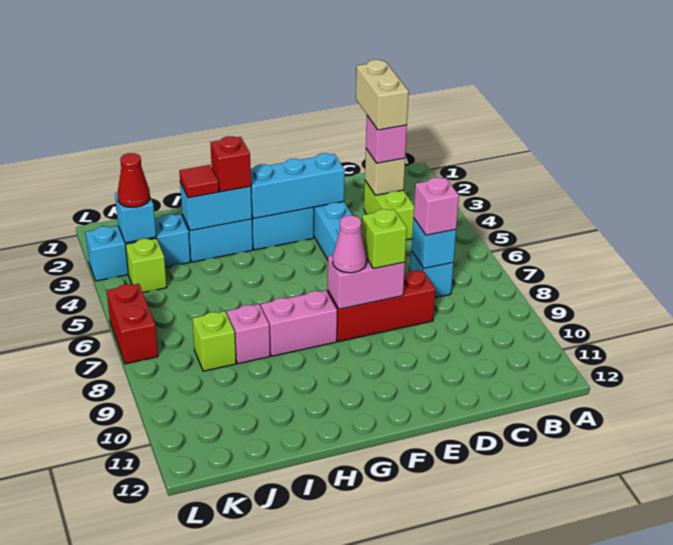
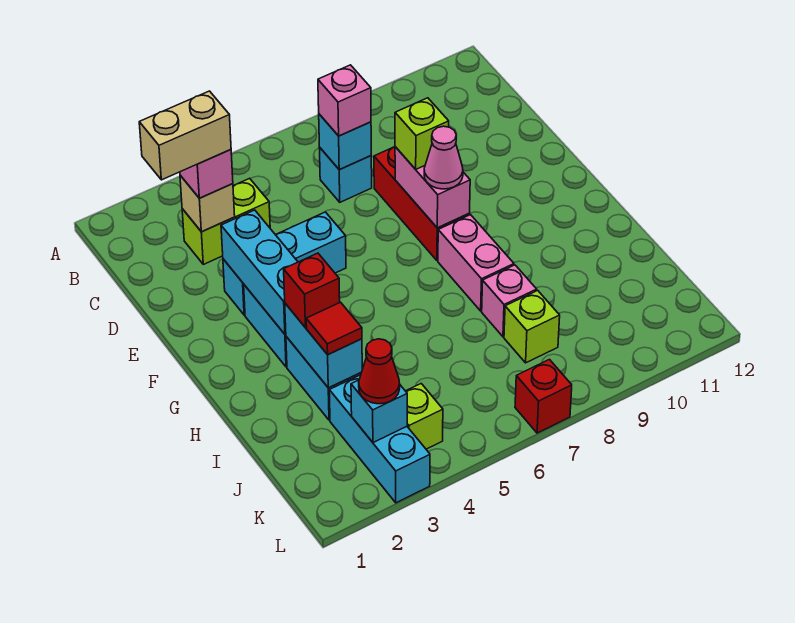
red 1x2 brick [107,284,158,364] -> red 1x1 brick [515,360,572,433]

